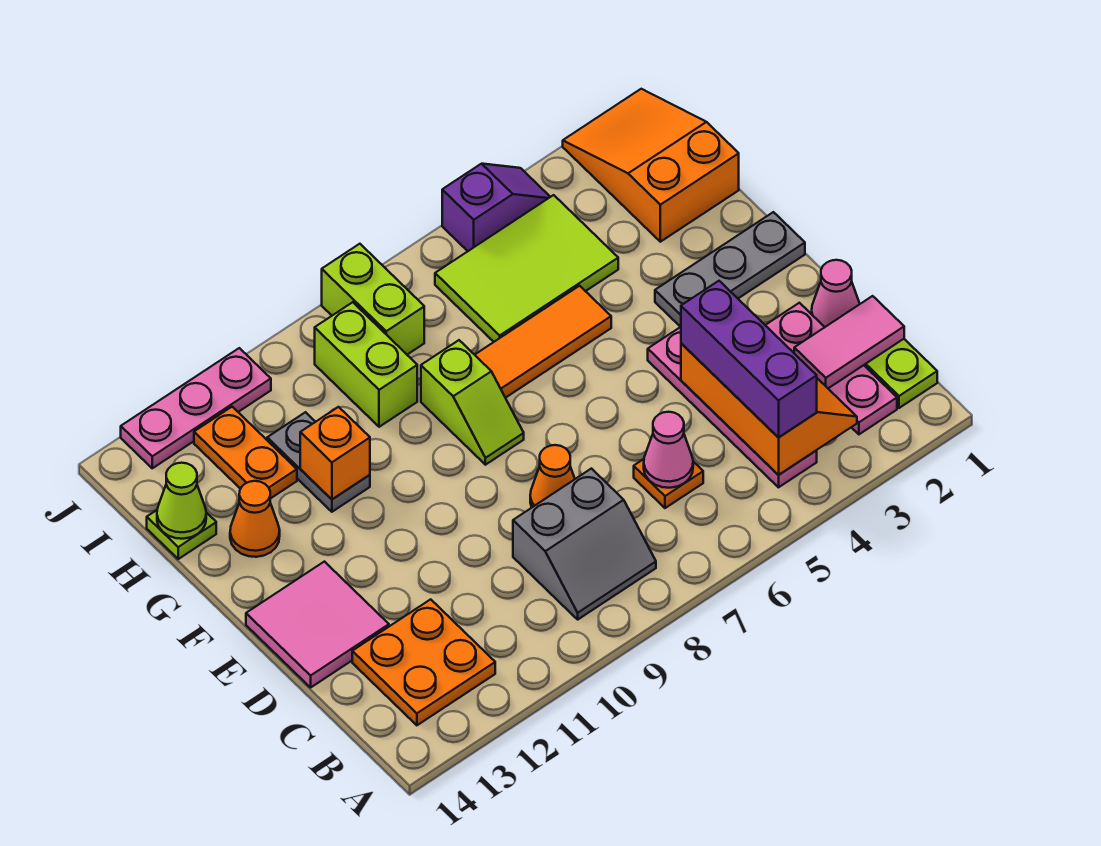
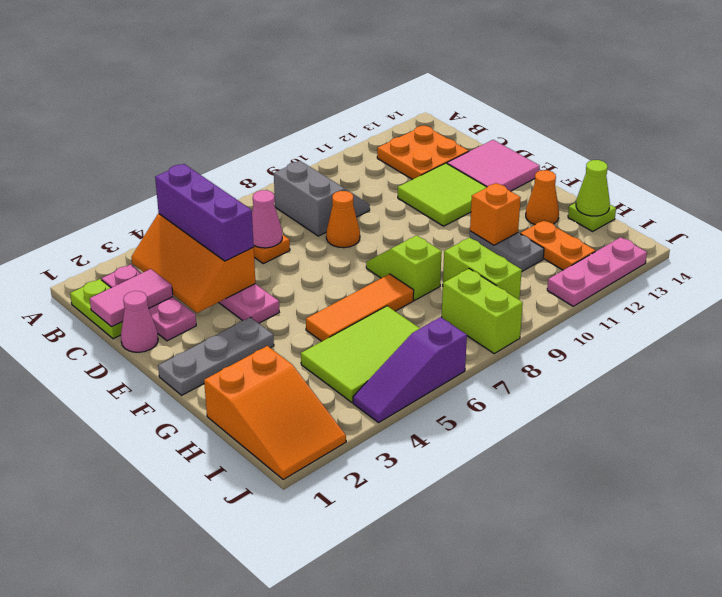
grey 2x2 slope [513,469,656,619] -> grey 2x2 slope turned to [274,161,370,236]
none -> lime 2x2 tile [398,163,487,226]
purple 1x2 slope [442,164,550,251] -> purple 1x3 slope [353,317,467,423]

